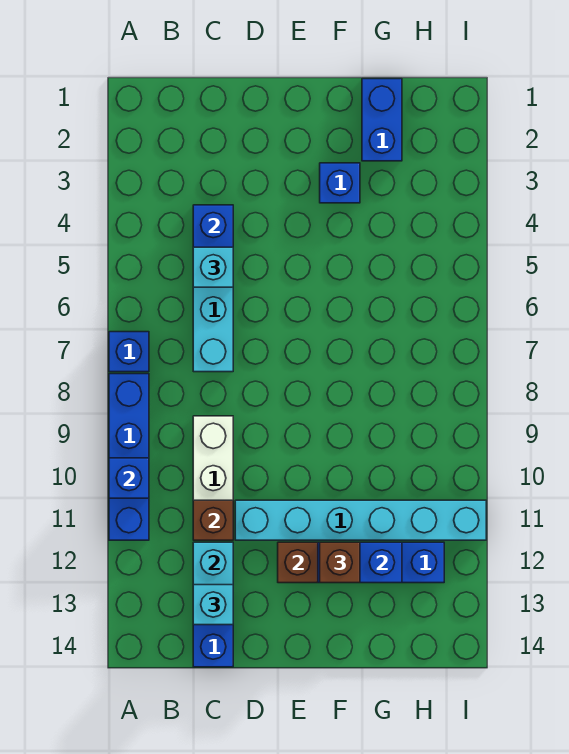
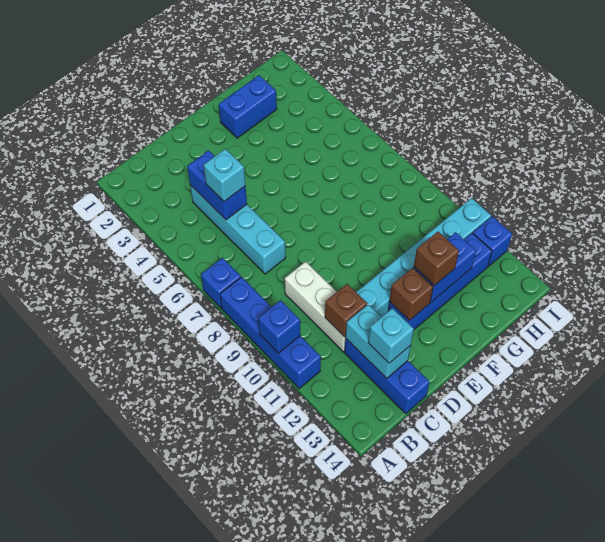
blue 1x1 brick [320,163,360,203] -> blue 1x1 brick moved to [473,216,512,266]
blue 1x2 brick [362,79,402,161] -> blue 1x2 brick turned to [219,75,277,138]

